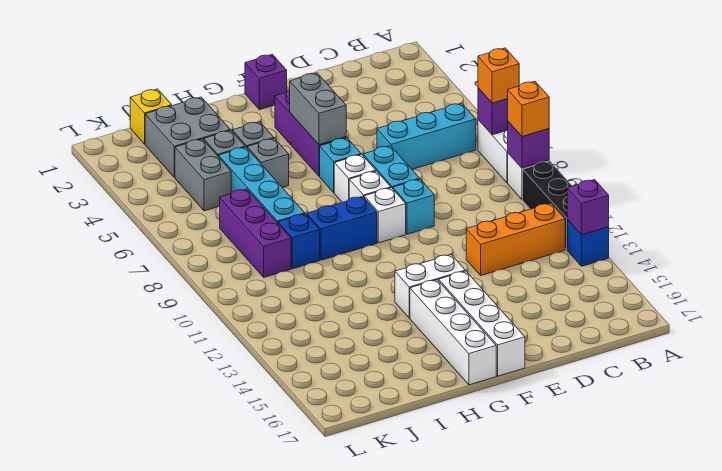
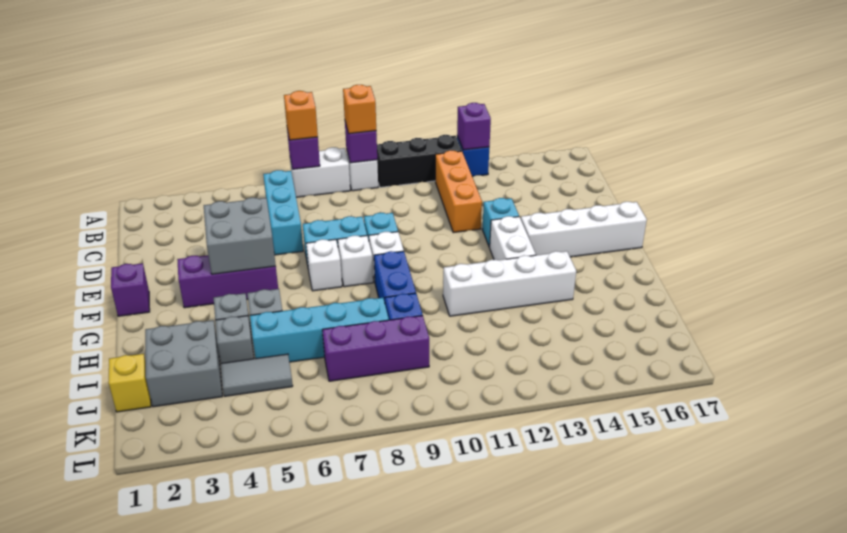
grey 1x2 brick [290,73,346,145] -> grey 2x2 brick [204,197,276,274]
cyan 1x1 brick [320,138,361,193] -> cyan 1x1 brick moved to [482,198,519,247]
white 1x4 brick [410,280,496,385] -> white 1x4 brick moved to [443,251,576,316]
grey 1x2 brick [175,139,231,211] -> grey 1x2 tile [221,354,293,396]

